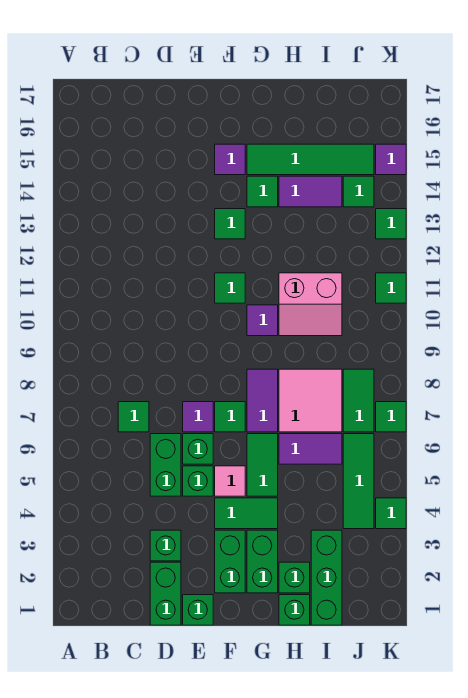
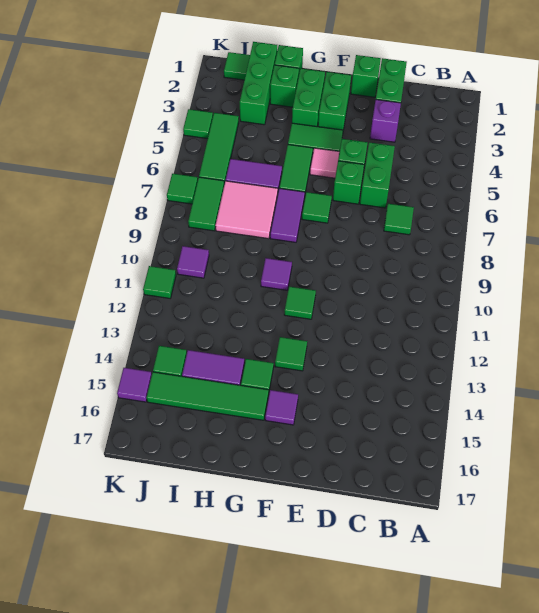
green 1x1 brick [150,530,181,561] -> purple 1x1 brick [370,100,401,142]
purple 1x1 tile [183,402,213,432] -> purple 1x1 tile moved to [177,246,209,278]
pink 2x2 slope [279,273,342,336] -> none
green 1x1 tile [376,209,406,239] -> green 1x1 tile moved to [224,52,250,80]

